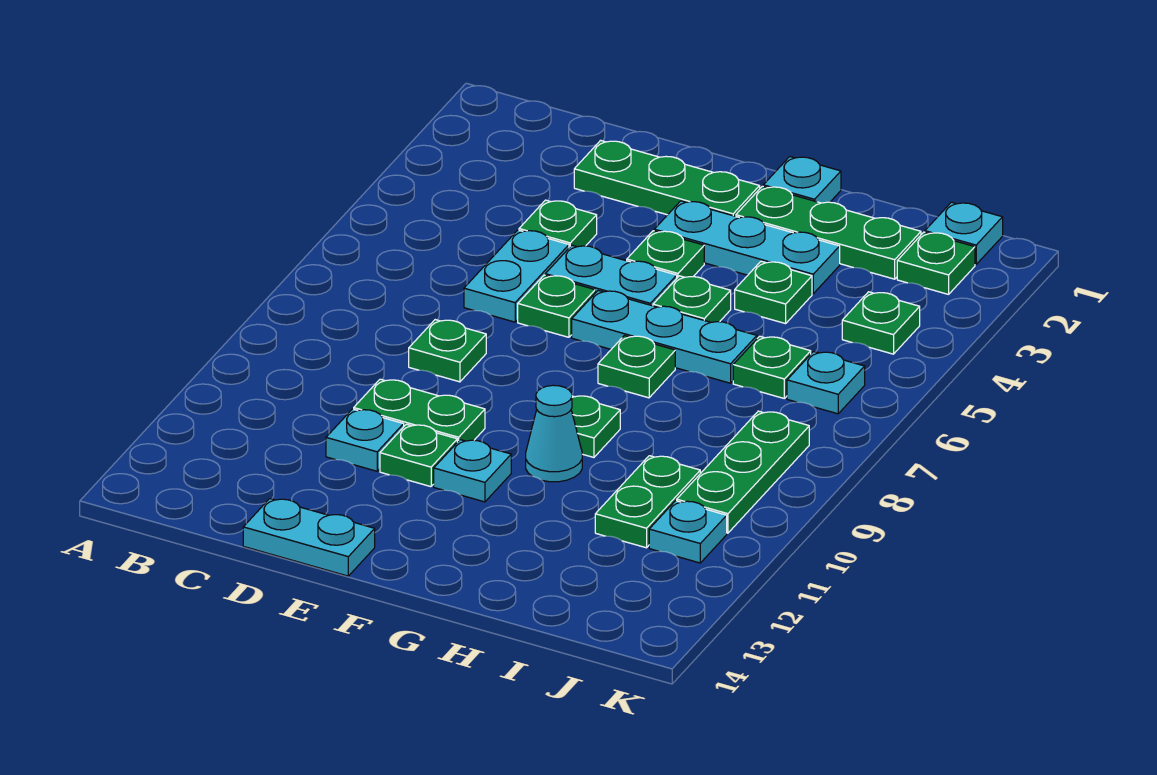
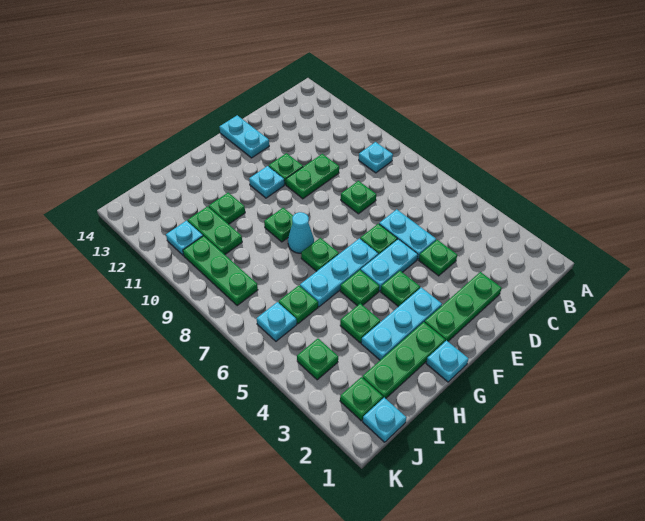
cyan 1x1 plate [326,409,404,471] -> cyan 1x1 plate moved to [359,142,393,173]
cyan 1x2 plate [243,499,375,576] -> cyan 1x2 plate turned to [220,115,269,158]
cyan 1x1 cone [526,385,582,482] -> cyan 1x1 cone moved to [288,212,314,253]
none -> green 1x1 plate [209,193,245,224]

